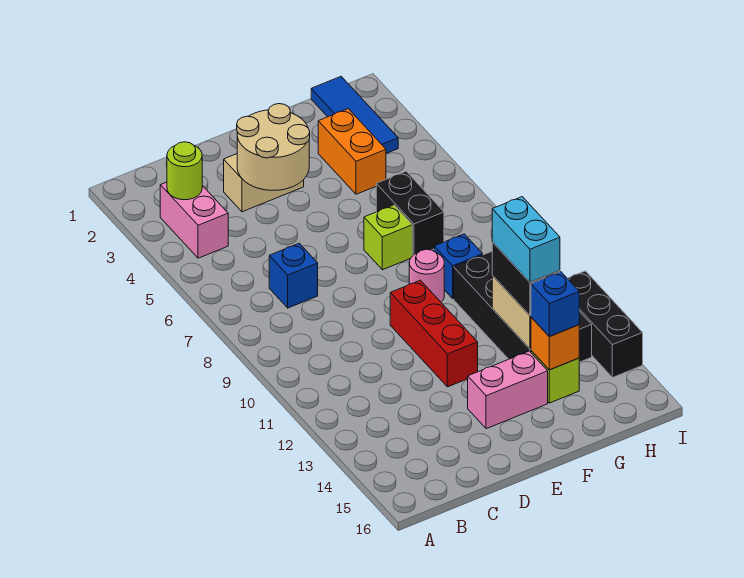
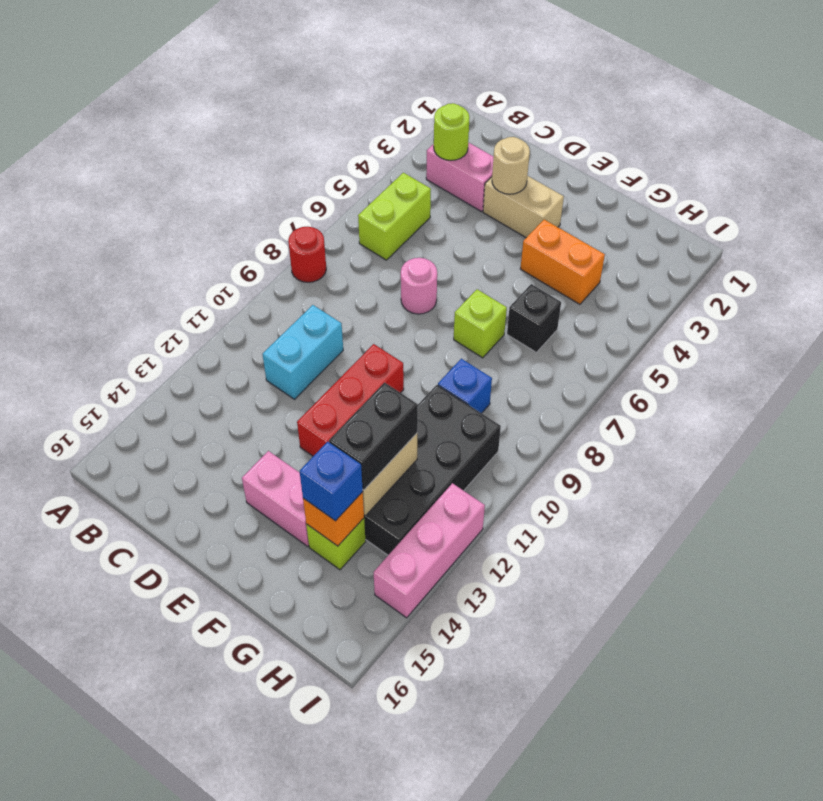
none -> red 1x1 round brick [288,227,326,282]
pink 1x2 brick [160,182,228,258] -> pink 1x2 brick turned to [426,142,494,212]
none -> lime 1x2 brick [358,173,431,260]
blue 1x1 brick [269,243,318,308] -> none
tan 2x2 round brick [237,104,310,190] -> tan 1x1 round brick [492,137,530,194]
pink 1x1 round brick [409,249,444,302] -> pink 1x1 round brick moved to [401,258,437,314]
orange 1x2 brick [318,109,386,194] -> orange 1x2 brick turned to [520,220,605,304]
black 1x2 brick [376,171,444,256] -> black 1x1 brick [507,284,561,353]
cyan 1x2 brick [492,197,560,282] -> cyan 1x2 brick moved to [262,305,343,399]
blue 1x3 tile [311,77,398,153] -> none
black 1x3 brick [567,271,643,378] -> pink 1x3 brick [374,483,485,618]

